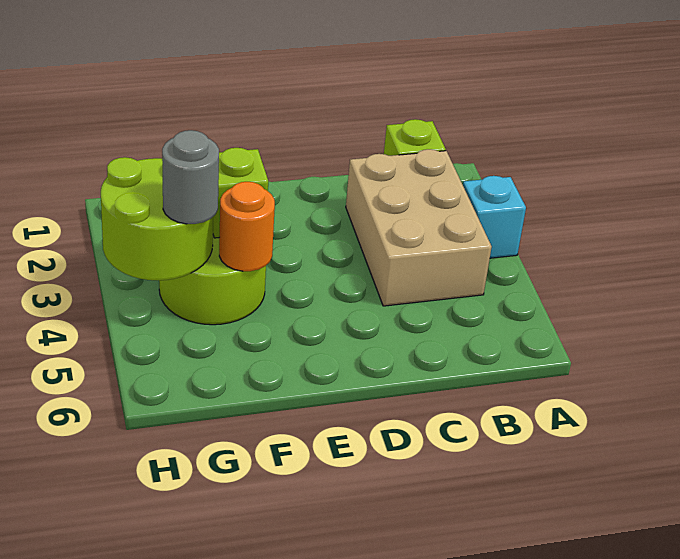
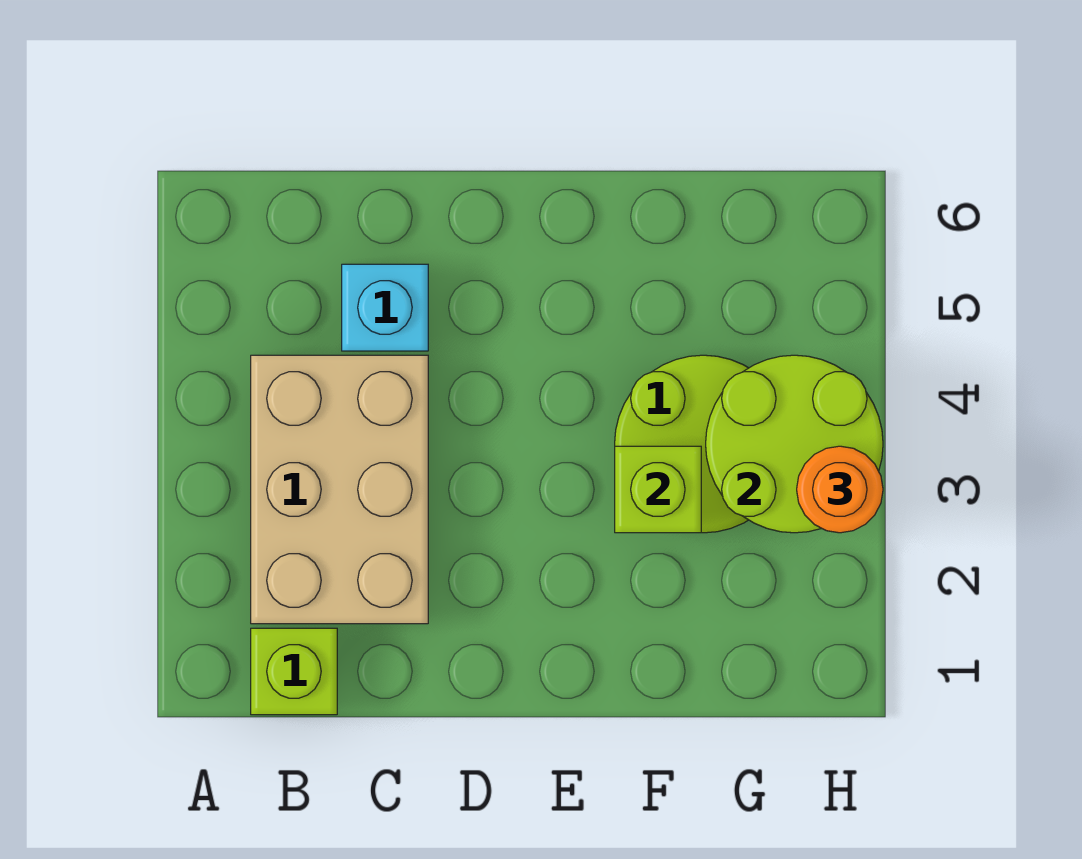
cyan 1x1 brick [463,176,526,258] -> cyan 1x1 brick moved to [342,264,428,351]
orange 1x1 round brick [219,182,275,271] -> orange 1x1 round brick moved to [797,446,883,533]
grey 1x1 round brick [162,130,219,224] -> none

